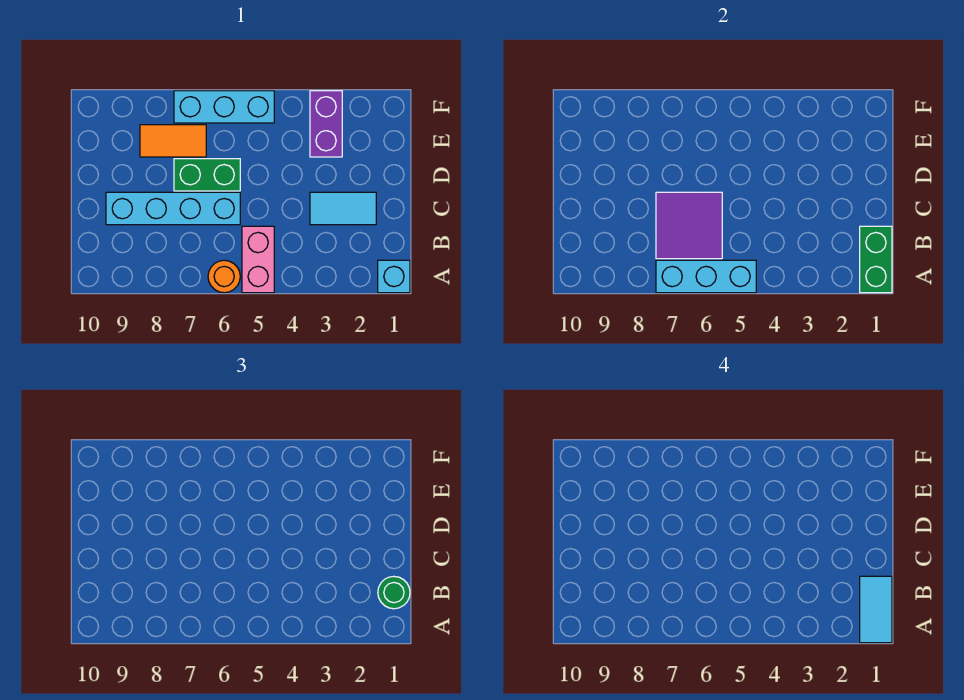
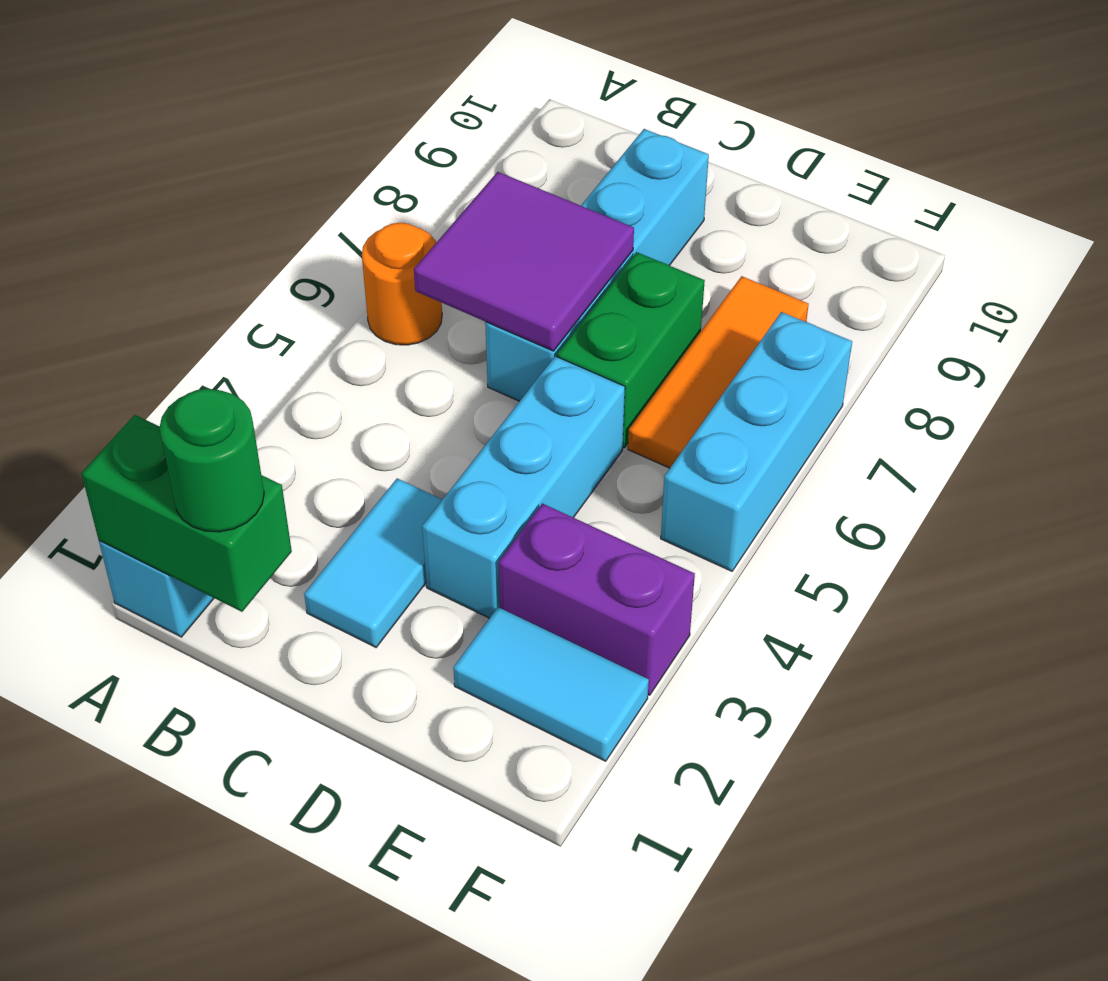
cyan 1x2 tile [860,576,892,643] -> cyan 1x2 tile moved to [453,607,649,761]
pink 1x2 brick [242,226,274,293] -> none
cyan 1x3 brick [656,260,756,293] -> cyan 1x3 brick moved to [422,356,625,618]
orange 1x2 tile [140,125,206,157] -> orange 1x3 tile [628,276,809,468]

